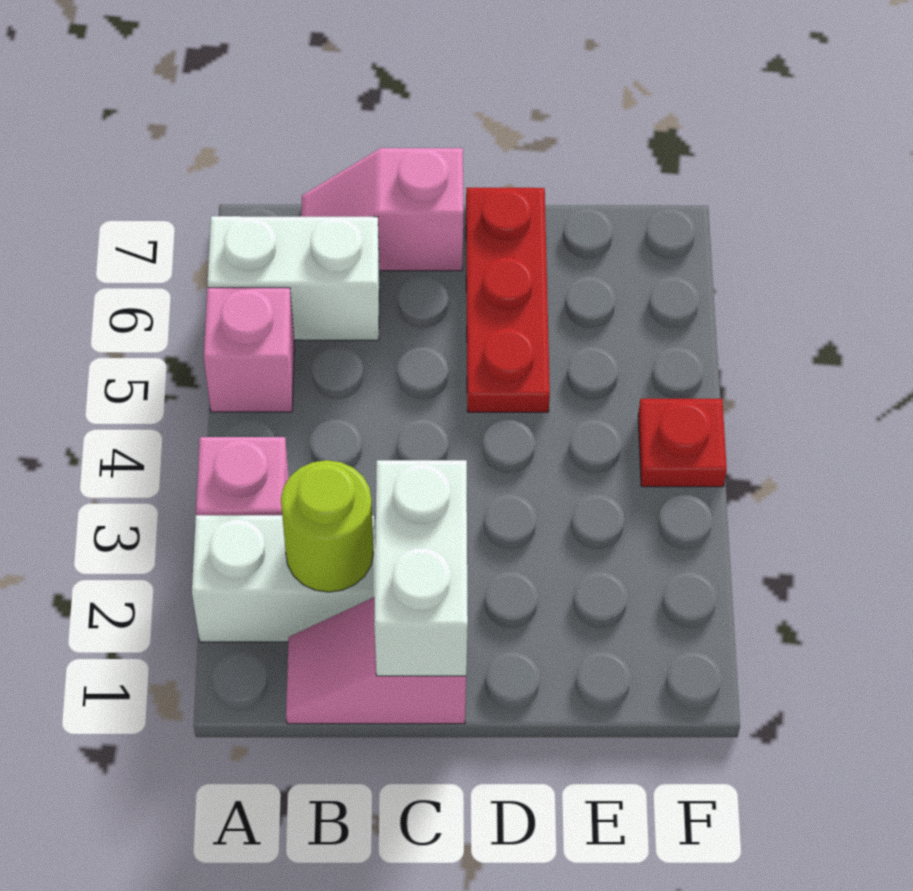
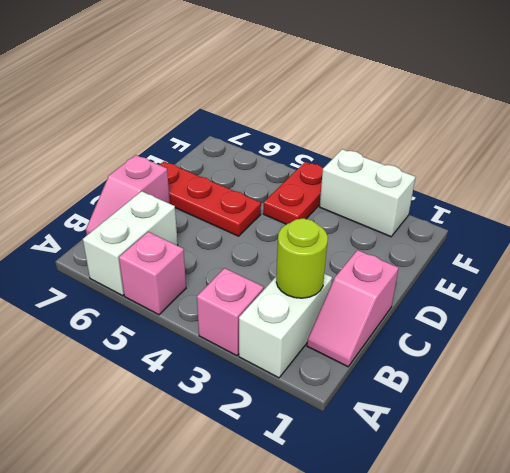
white 1x2 brick [374,460,468,676] -> white 1x2 brick moved to [320,149,415,237]
red 1x1 plate [638,399,727,487] -> red 1x2 plate [263,162,323,224]

